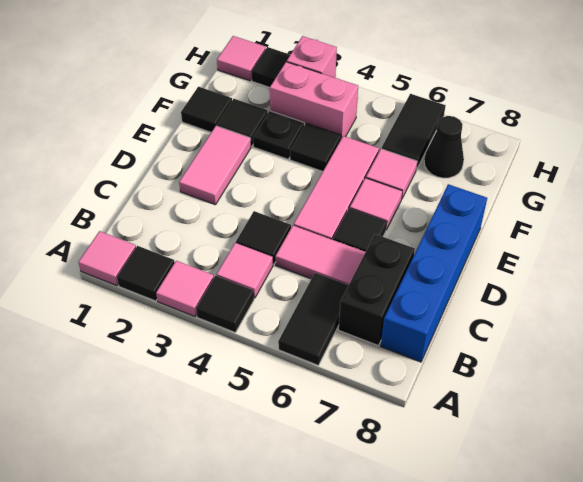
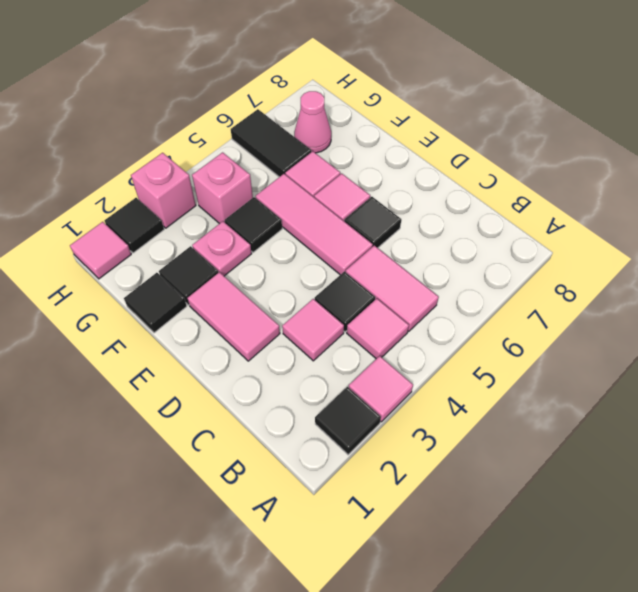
pink 1x1 tile [78,231,136,286] -> pink 1x1 tile moved to [282,299,344,361]
black 1x1 tile [196,276,254,333] -> none
black 1x2 tile [278,273,349,365] -> none
black 1x2 brick [339,234,415,345] -> none
blue 1x4 brick [381,184,487,362] -> none
pink 1x2 tile [275,225,365,285] -> pink 1x2 tile turned to [346,246,439,332]
black 1x1 plate [253,111,304,159] -> pink 1x1 plate [192,221,252,276]
pink 1x2 brick [270,62,358,139] -> pink 1x1 brick [192,152,253,224]
black 1x1 cone [424,116,464,178] -> pink 1x1 cone [294,91,331,153]

